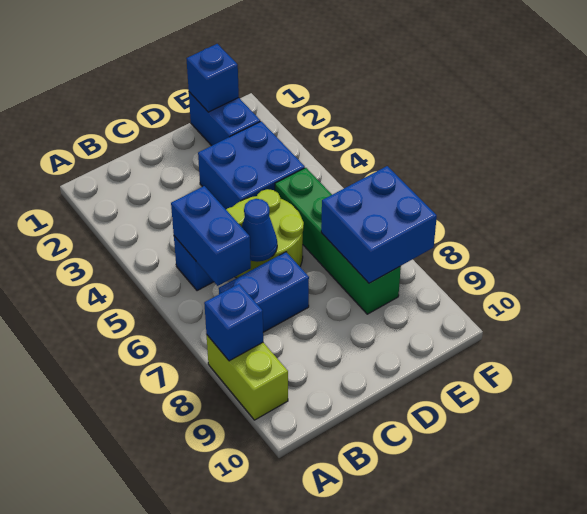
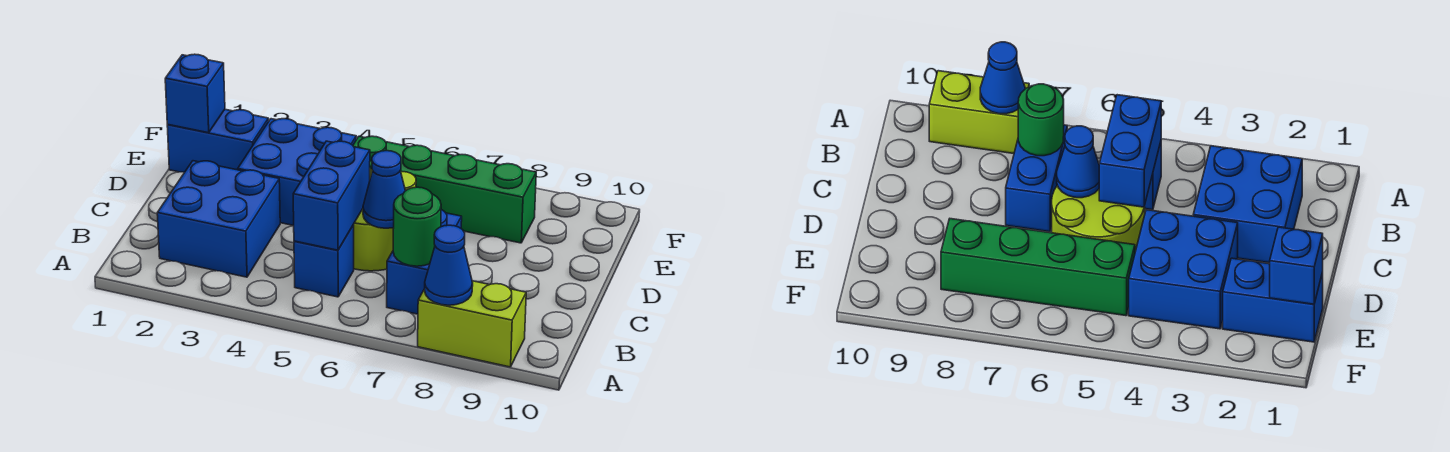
blue 1x1 brick [204,284,263,361] -> blue 1x1 cone [425,225,473,305]
blue 1x2 brick [171,186,251,286] -> blue 1x2 brick turned to [293,141,370,250]
none -> green 1x1 round brick [393,187,441,266]
blue 2x2 brick [321,166,437,283] -> blue 2x2 brick moved to [157,161,280,277]

